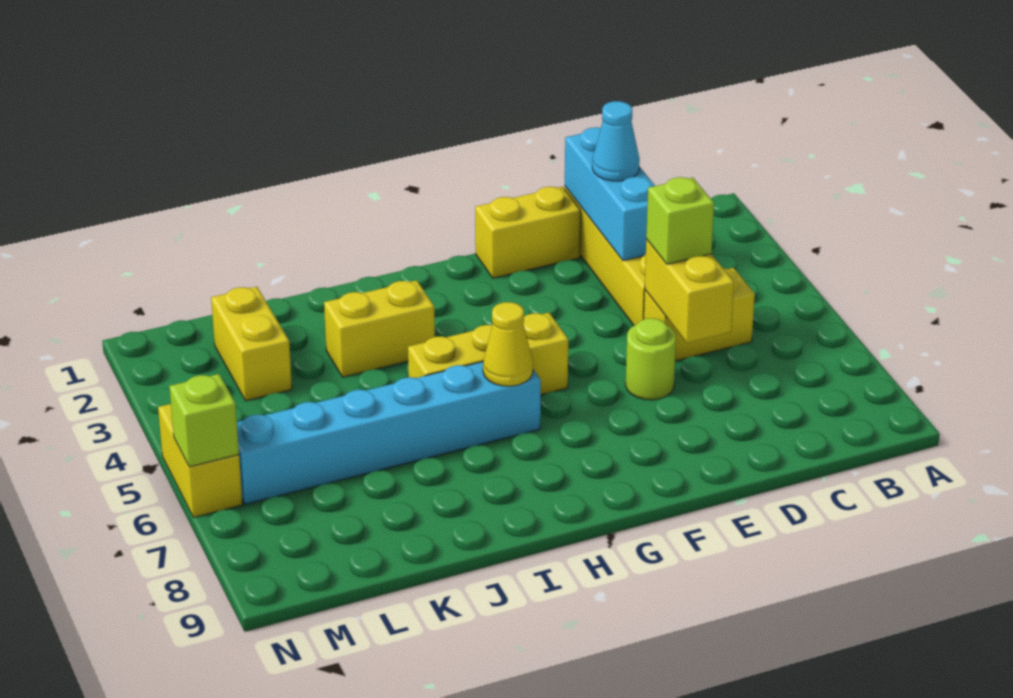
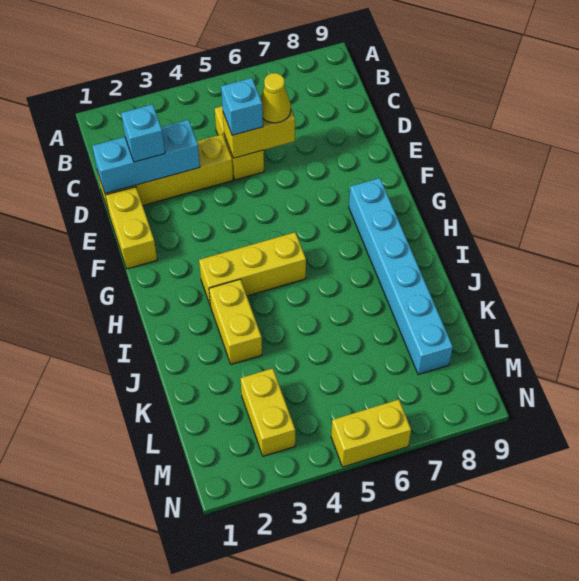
cyan 1x1 cone [592,101,640,181] -> cyan 1x1 brick [121,104,165,162]
lime 1x1 brick [646,177,714,264] -> cyan 1x1 brick [221,78,263,135]
lime 1x1 round brick [626,318,676,400] -> none
yellow 1x3 brick [408,313,568,395] -> yellow 1x3 brick turned to [199,232,306,306]
cyan 1x6 brick [237,362,541,504] -> cyan 1x6 brick moved to [349,178,453,375]
yellow 1x1 cone [483,302,533,386] -> yellow 1x1 cone moved to [261,73,291,123]
yellow 1x2 brick [211,287,292,401] -> yellow 1x2 brick turned to [240,368,295,456]
lime 1x1 brick [170,374,239,467] -> none

